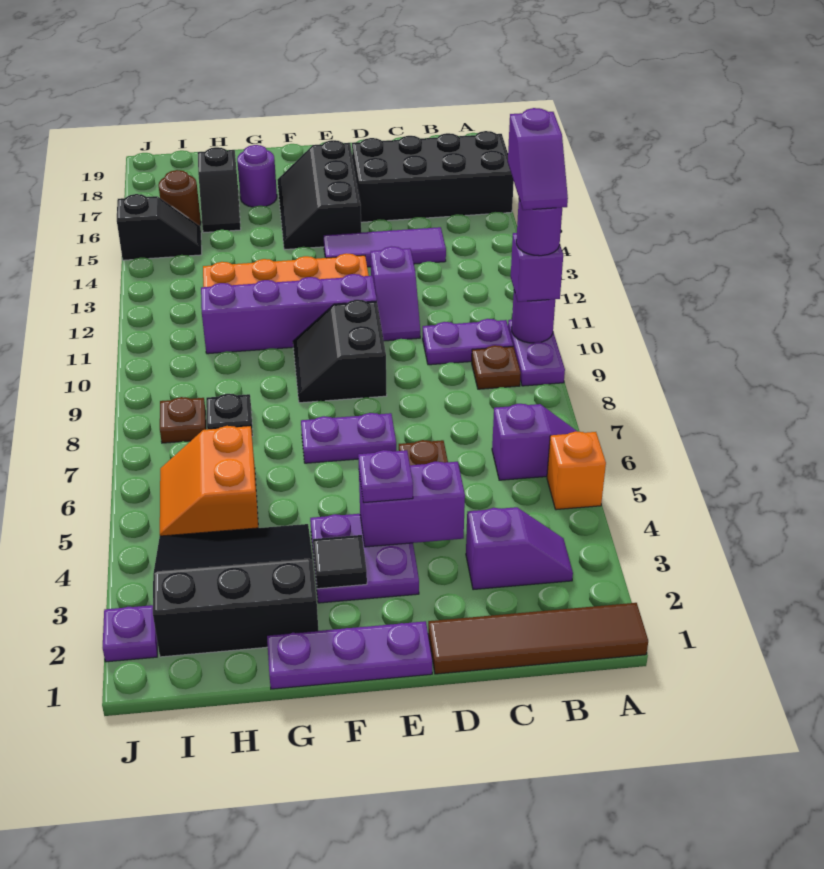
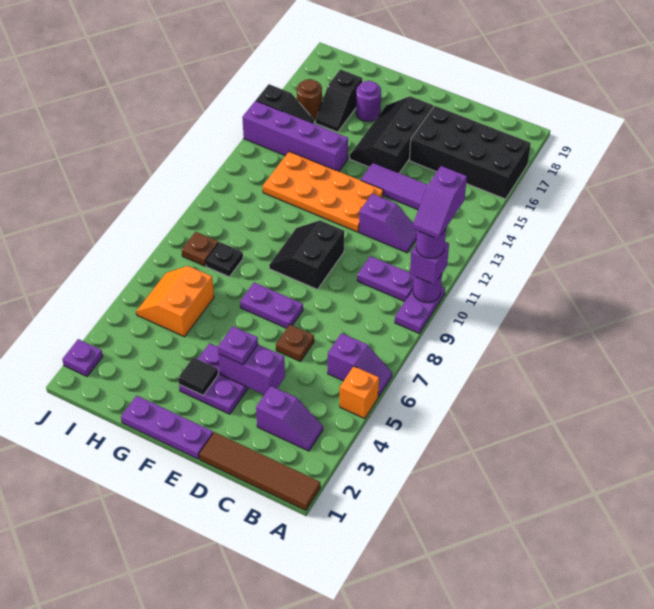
brown 1x1 plate [472,345,521,389] -> none
purple 1x2 slope [371,246,420,341] -> purple 1x2 slope turned to [359,194,417,253]
purple 1x4 brick [201,274,377,354] -> purple 1x4 brick moved to [242,101,348,171]
black 3x3 slope [153,524,318,657] -> none

